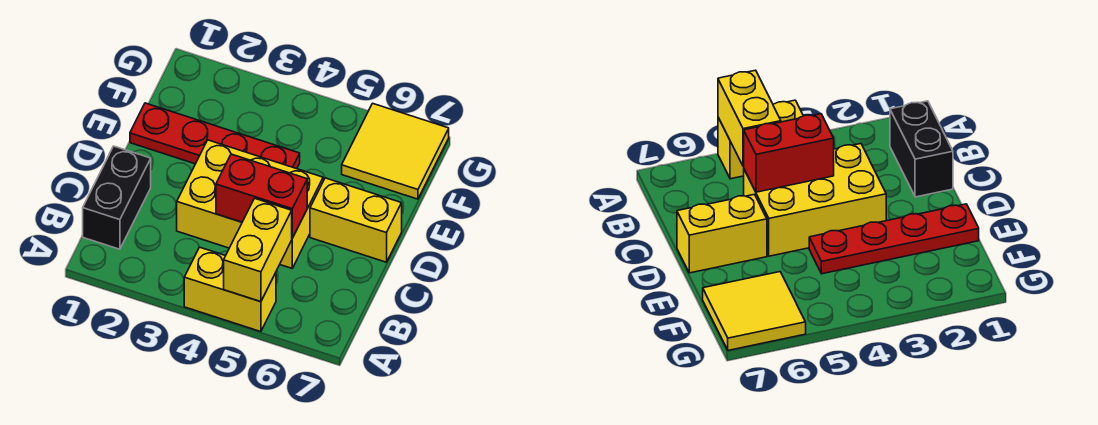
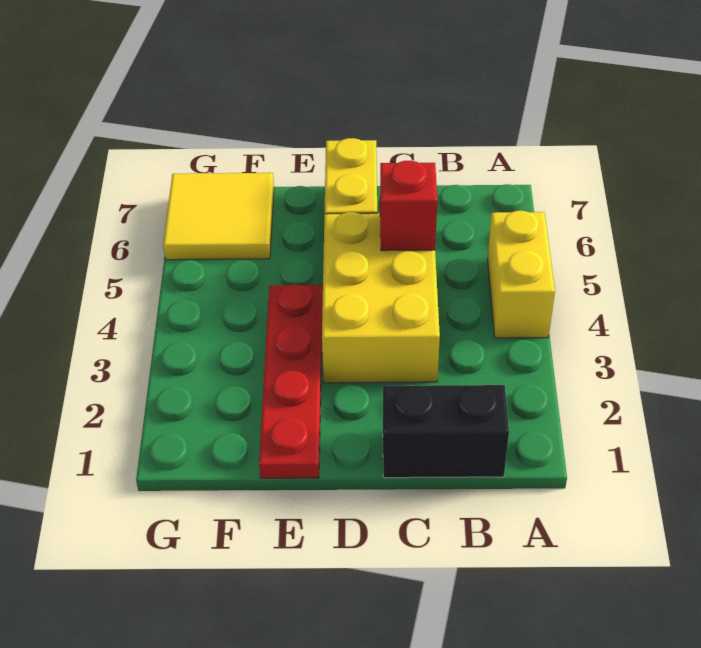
yellow 1x2 brick [224,198,292,302] -> none
red 1x2 brick [216,154,307,238] -> red 1x1 brick [380,161,437,251]

